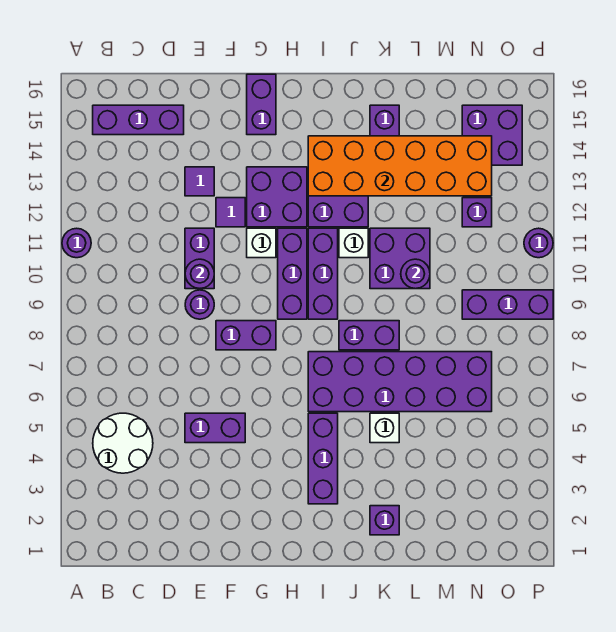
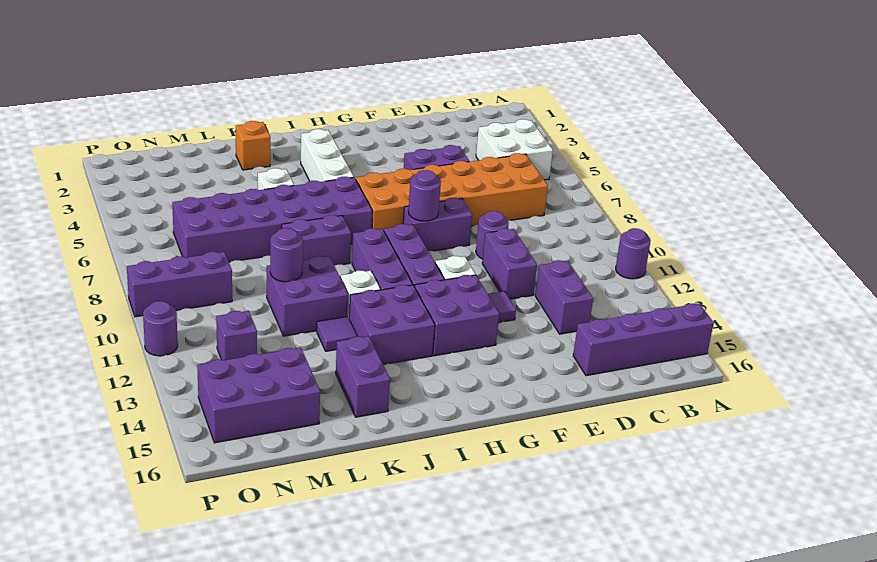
white 2x2 round brick [93,413,153,473] -> white 2x2 brick [476,119,553,180]
purple 1x3 brick [93,105,184,135] -> purple 1x4 brick [573,303,714,376]
purple 1x1 round brick [185,259,214,289] -> purple 1x1 round brick moved to [408,170,441,221]
purple 1x1 tile [185,167,214,196] -> purple 1x1 tile moved to [317,317,357,351]
purple 1x2 brick [247,74,276,135] -> purple 1x2 brick moved to [535,260,593,334]
purple 1x3 brick [308,413,338,504] -> white 1x3 brick [301,129,354,182]
orange 2x6 brick [308,136,492,196] -> orange 2x6 brick moved to [356,153,548,230]
purple 1x1 brick [370,506,399,535] -> orange 1x1 brick [236,121,270,170]
purple 2x2 brick [462,105,522,165] -> purple 2x3 brick [197,348,320,443]

